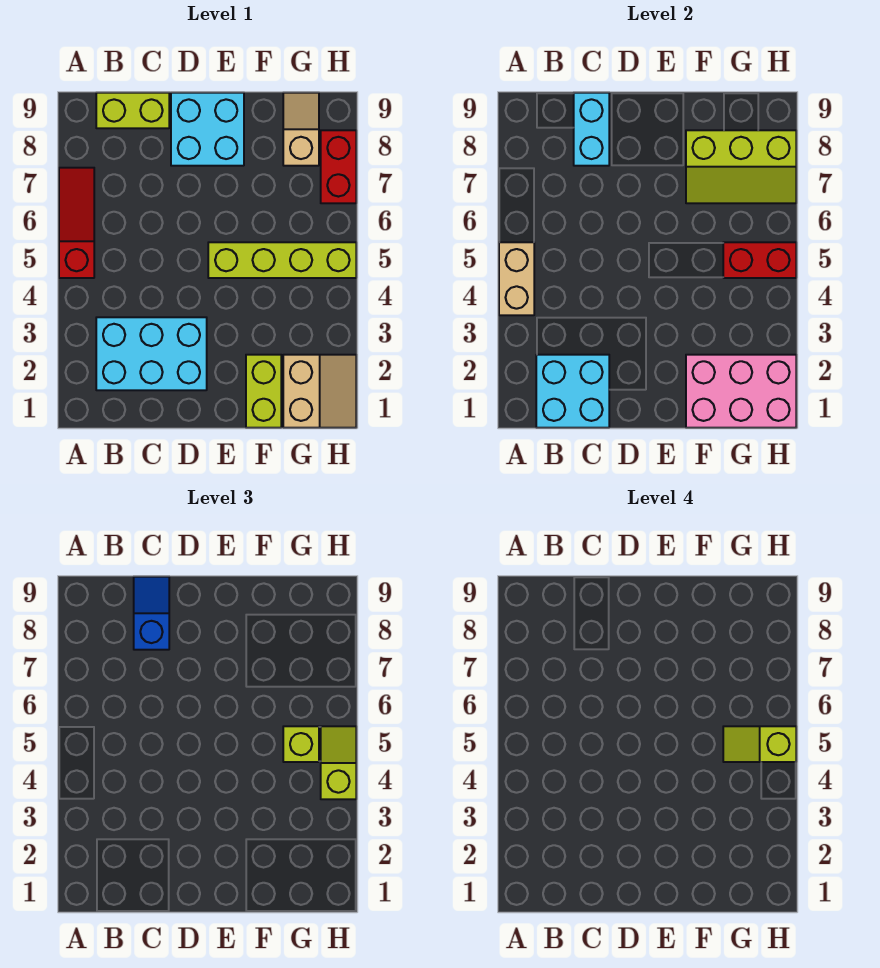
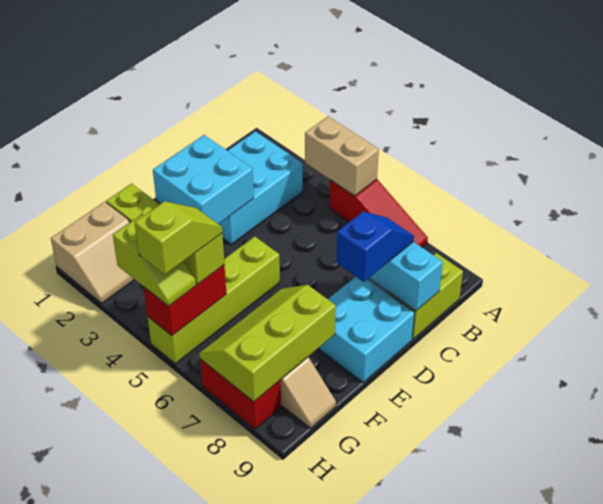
cyan 2x2 brick [536,355,609,428] -> cyan 2x2 brick moved to [153,135,254,224]
blue 1x2 slope [134,577,169,650] -> blue 1x2 slope turned to [336,211,414,282]
pink 2x3 brick [686,355,796,428] -> none
tan 2x2 slope [283,355,356,428] -> tan 2x2 slope turned to [51,202,135,303]

